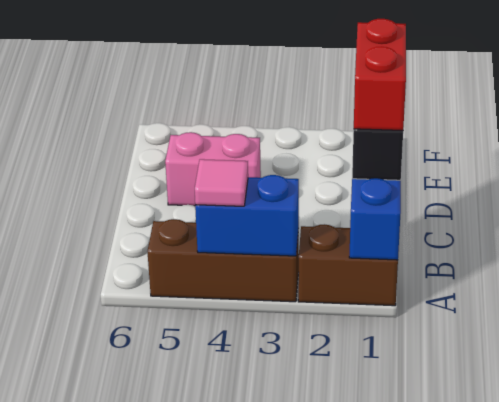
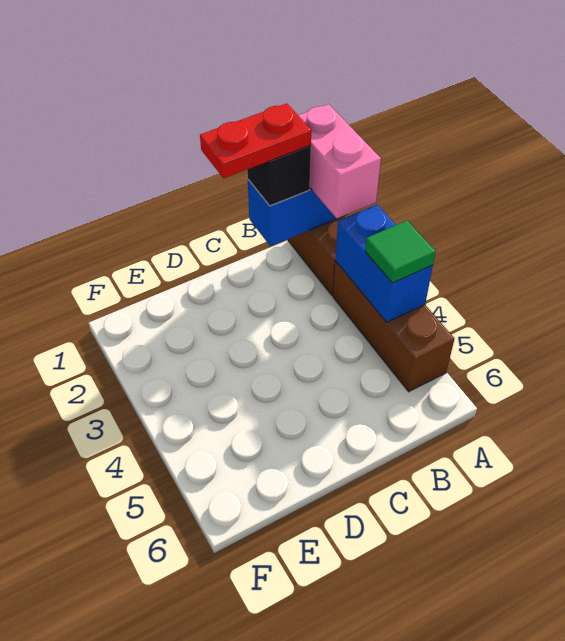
pink 1x1 tile [195,159,248,206] -> green 1x1 tile [365,221,436,283]
red 1x2 brick [354,19,406,130] -> red 1x2 plate [200,103,311,178]
pink 1x2 brick [165,132,261,206] -> pink 1x2 brick moved to [298,104,381,218]

